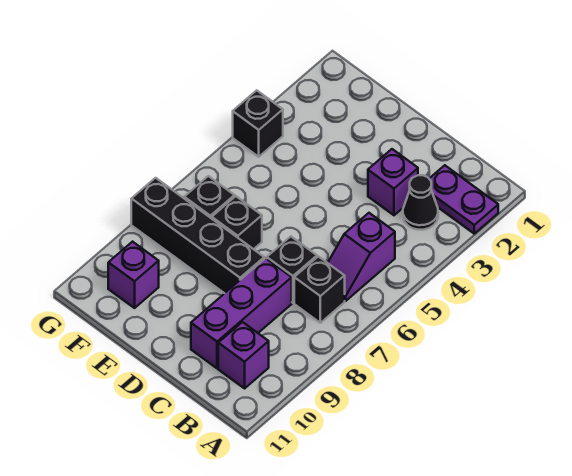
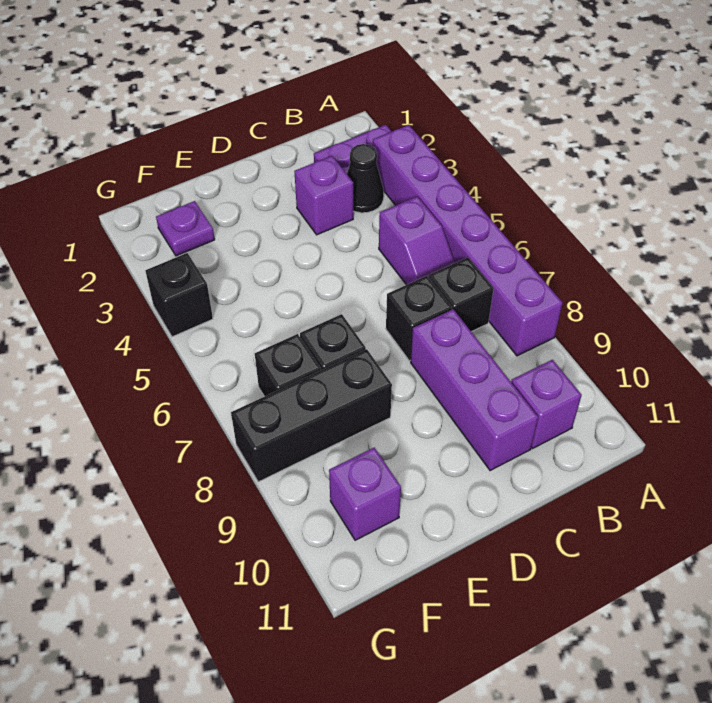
none -> purple 1x6 brick [373,125,563,356]
black 1x4 brick [131,178,264,293] -> black 1x3 brick [231,349,392,482]
none -> purple 1x1 plate [156,201,215,256]

